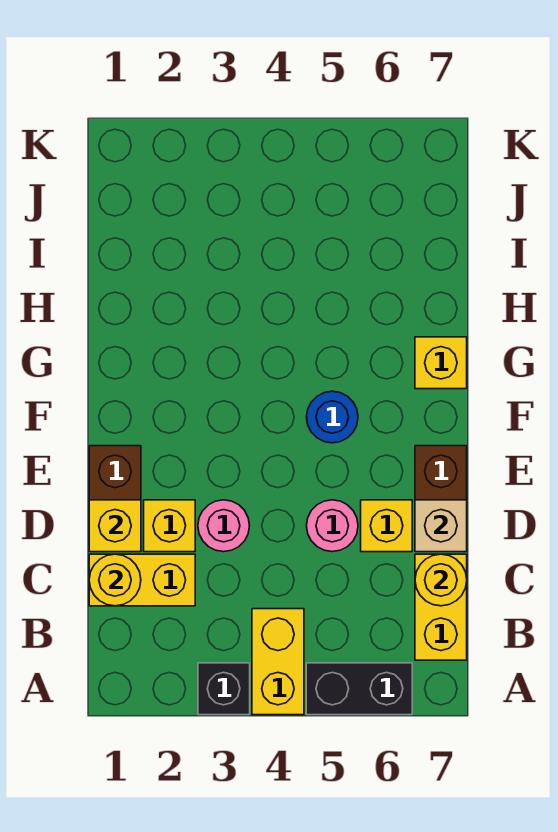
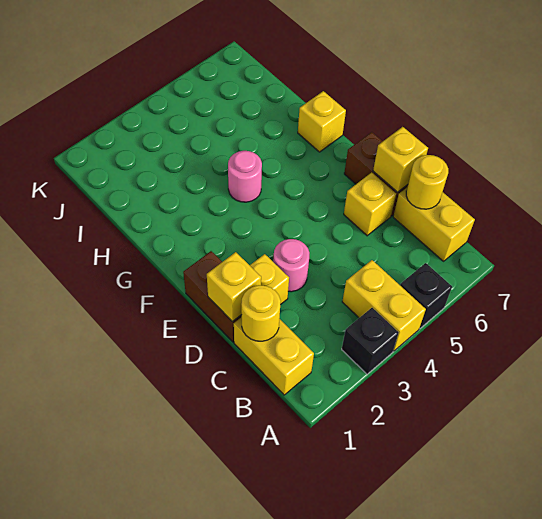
black 1x2 brick [306,663,412,715] -> black 1x1 brick [400,263,452,328]
yellow 1x2 brick [89,554,195,606] -> yellow 1x2 brick turned to [234,317,314,395]
pink 1x1 round brick [307,500,358,552] -> pink 1x1 round brick moved to [228,151,262,202]
tan 1x1 brick [415,500,467,552] -> yellow 1x1 brick [373,127,428,192]
blue 1x1 round brick [307,391,358,443] -> none

